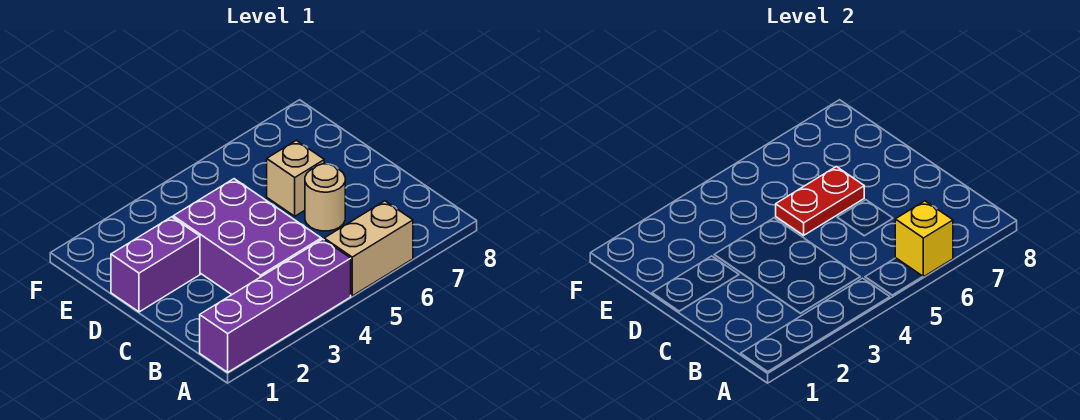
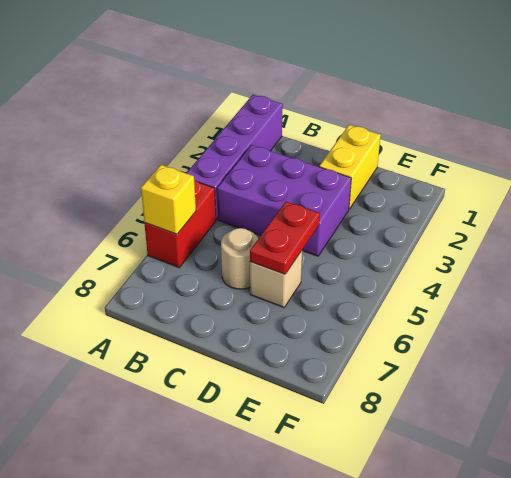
tan 1x2 brick [324,201,413,296] -> red 1x2 brick [144,180,216,267]
purple 1x2 brick [111,217,200,312] -> yellow 1x2 brick [319,125,381,209]

